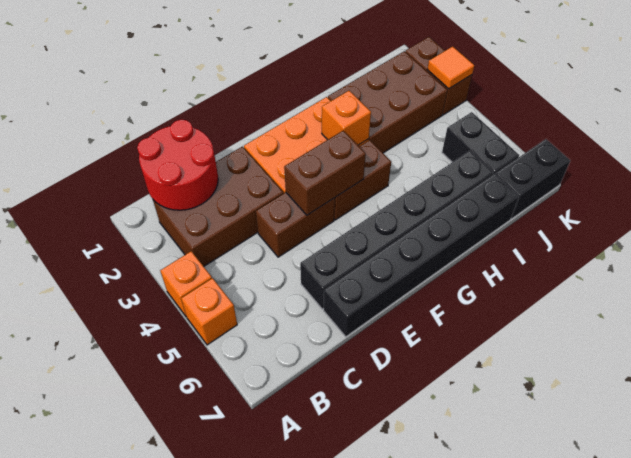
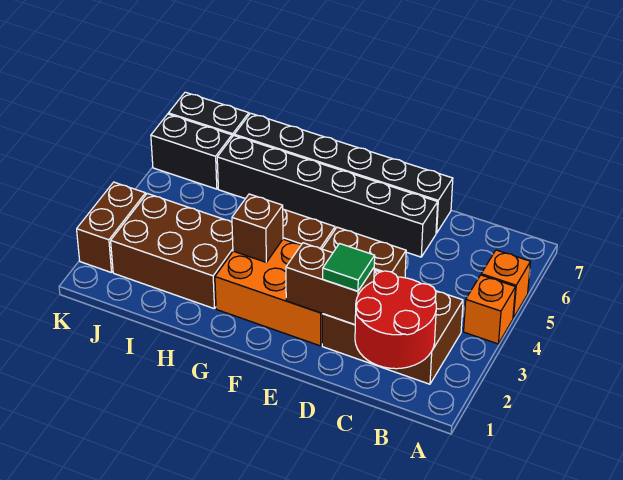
none -> green 1x1 tile [323,244,375,291]
brown 1x2 brick [284,131,366,215] -> brown 1x2 brick moved to [286,243,374,325]
orange 1x1 brick [322,91,371,145] -> brown 1x1 brick [232,194,283,262]
black 1x2 brick [442,112,519,175] -> black 1x2 brick turned to [151,114,232,189]
orange 1x1 tile [427,46,474,89] -> none

